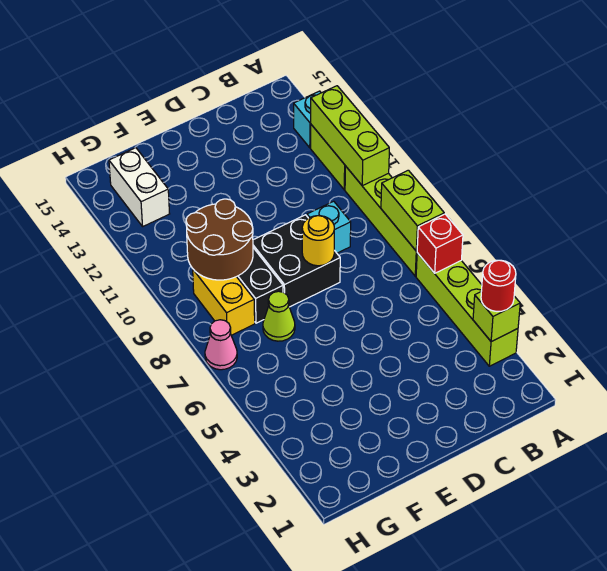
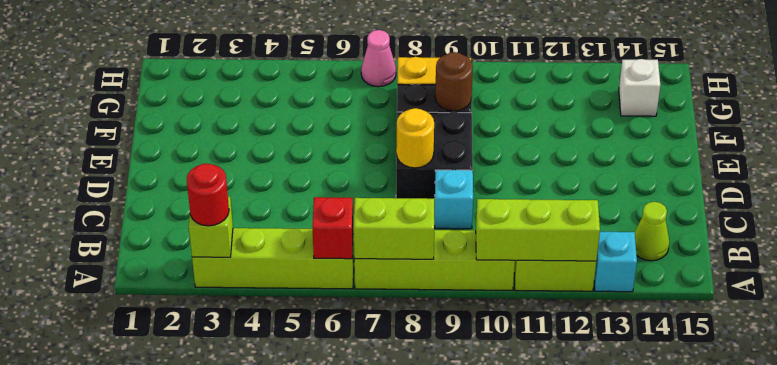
lime 1x1 cone [263,291,295,341] -> lime 1x1 cone moved to [635,202,669,261]
brown 2x2 round brick [186,199,253,280] -> brown 1x1 round brick [435,52,473,111]
white 1x2 brick [109,148,170,226] -> white 1x1 brick [619,59,660,116]

